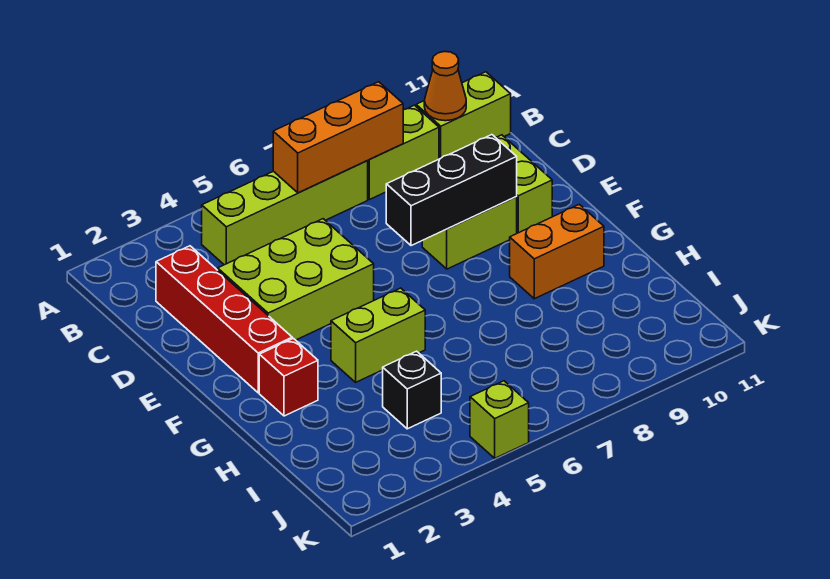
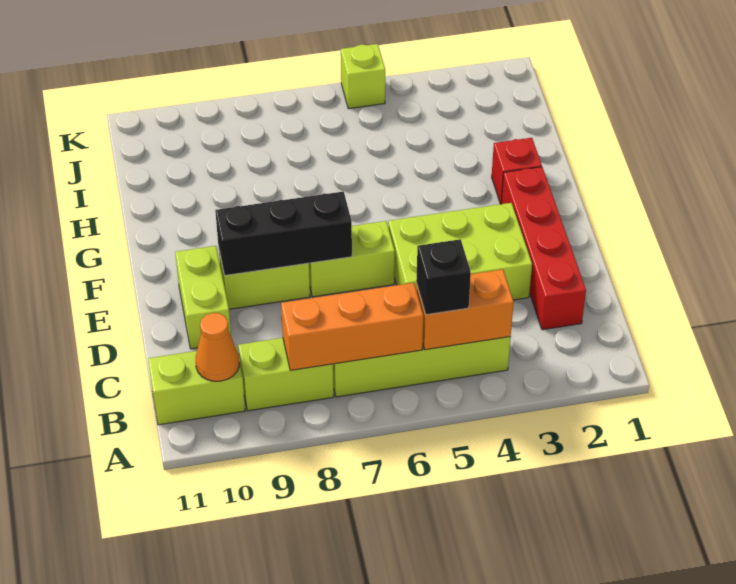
lime 1x2 brick [331,288,425,382] -> lime 1x2 brick moved to [309,221,395,297]
orange 1x2 brick [510,204,604,299] -> orange 1x2 brick moved to [416,269,514,350]
black 1x1 brick [383,351,441,429] -> black 1x1 brick moved to [416,239,471,315]

